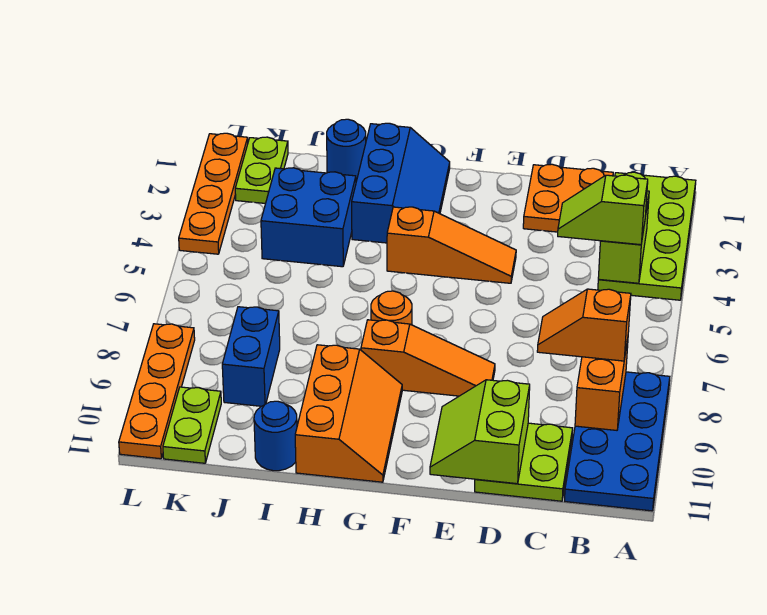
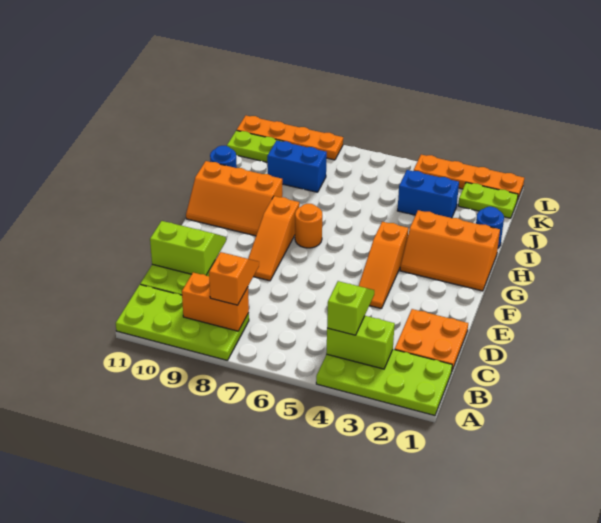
blue 2x4 plate [565,372,670,511] -> lime 2x4 plate [116,285,249,360]
blue 2x3 slope [352,123,450,243] -> orange 2x3 slope [400,210,500,291]
blue 2x2 brick [261,168,356,267] -> blue 1x2 brick [397,170,459,218]

